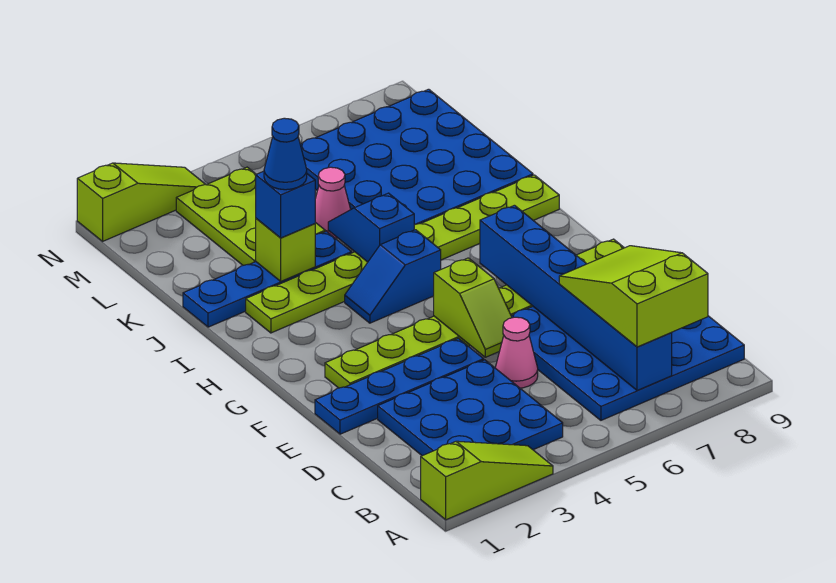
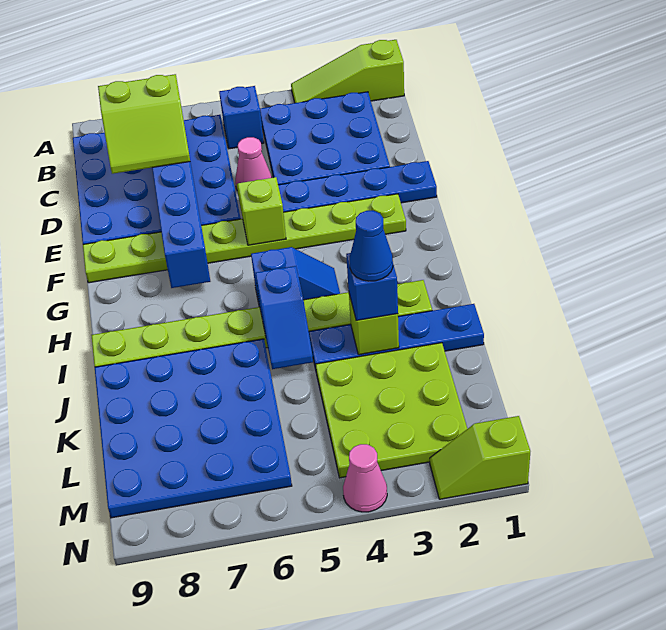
none -> blue 1x1 brick [219,86,264,149]
lime 2x3 slope [559,246,708,347] -> lime 2x2 slope [98,74,190,174]
lime 2x3 plate [176,167,325,265] -> lime 3x3 plate [316,343,467,478]
pink 1x1 cone [315,167,351,238] -> pink 1x1 cone moved to [343,444,387,512]
lime 1x3 slope [77,163,206,241] -> lime 1x2 slope [430,416,530,499]

